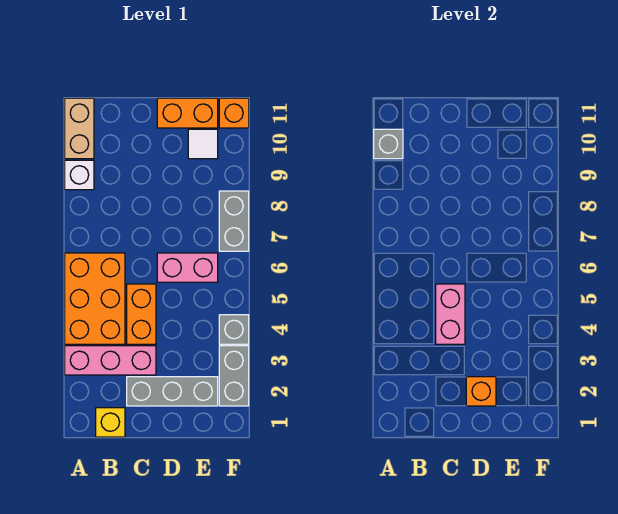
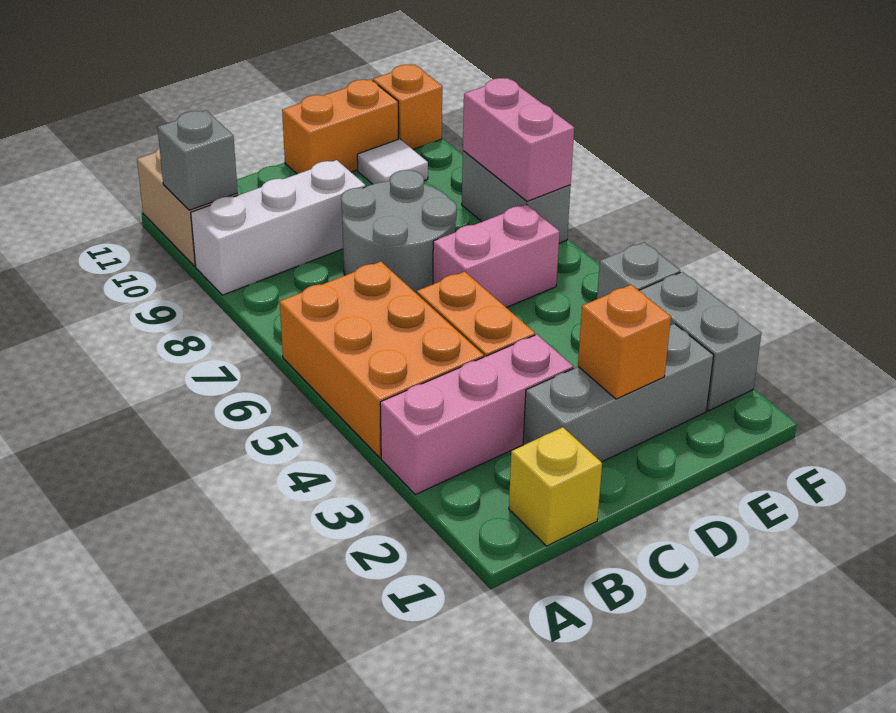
white 1x1 brick [65,160,94,190] -> white 1x3 brick [191,160,366,295]
pink 1x2 brick [436,284,465,344] -> pink 1x2 brick moved to [463,78,574,202]
none -> grey 2x2 round brick [341,170,457,294]

